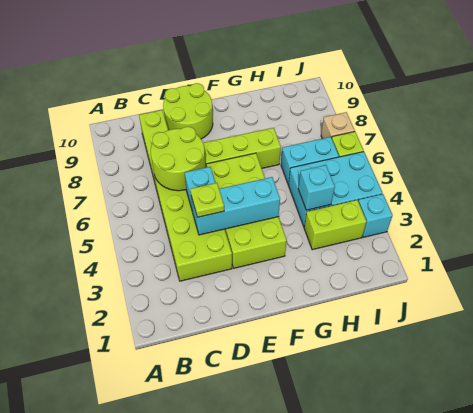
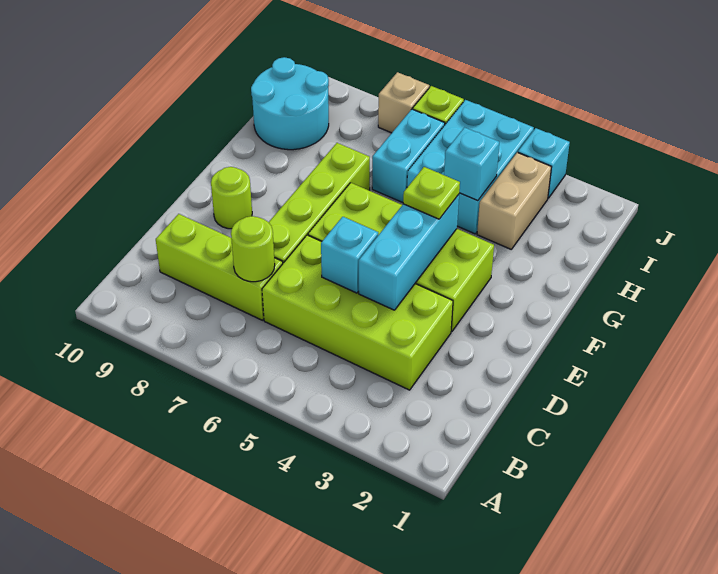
lime 2x2 round brick [151,127,206,191] -> lime 1x1 round brick [231,216,275,282]
lime 1x1 plate [190,183,224,217] -> lime 1x1 plate moved to [403,167,460,219]
lime 2x2 round brick [163,83,213,139] -> lime 1x1 round brick [211,167,252,229]
lime 1x2 brick [304,200,367,250] -> tan 1x2 brick [477,152,551,249]
none -> cyan 2x2 round brick [251,57,329,150]

